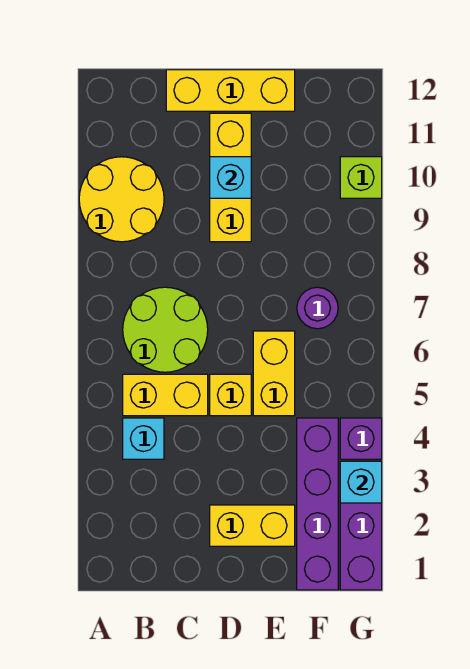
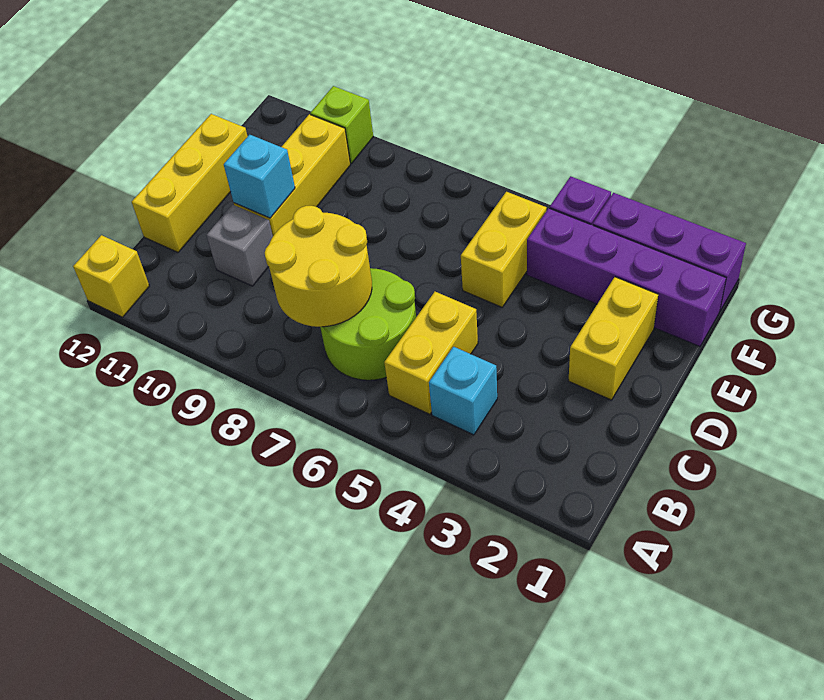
yellow 2x2 round brick [79,157,164,242] -> yellow 2x2 round brick moved to [265,206,372,327]
none -> grey 1x1 brick [207,205,273,286]
yellow 1x1 brick [210,374,251,416] -> yellow 1x1 brick moved to [73,235,149,317]
yellow 1x3 brick [210,113,251,242] -> yellow 1x3 brick turned to [234,114,350,236]
yellow 1x2 brick [253,331,295,416] -> yellow 1x2 brick turned to [461,192,546,307]
purple 1x1 round brick [297,287,338,329] -> none
cyan 1x1 brick [340,461,382,503] -> none

